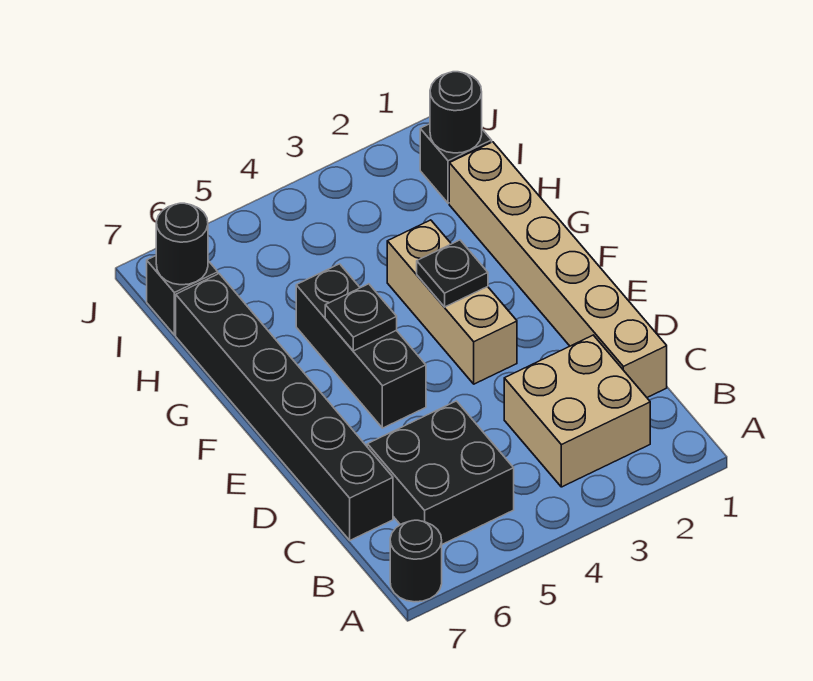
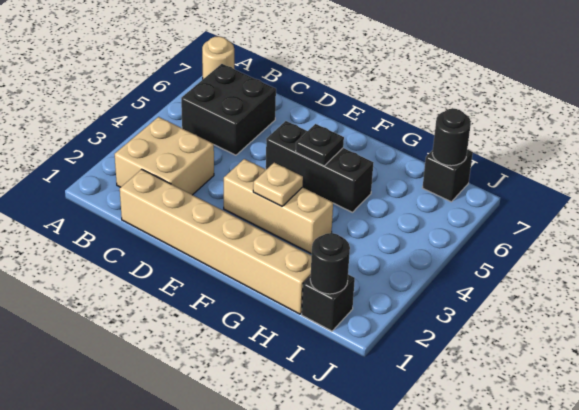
black 1x1 round brick [390,520,442,602] -> tan 1x1 round brick [202,36,234,79]
black 1x6 brick [176,274,393,540] -> none
black 1x1 plate [417,240,488,307] -> tan 1x1 plate [253,163,303,206]

